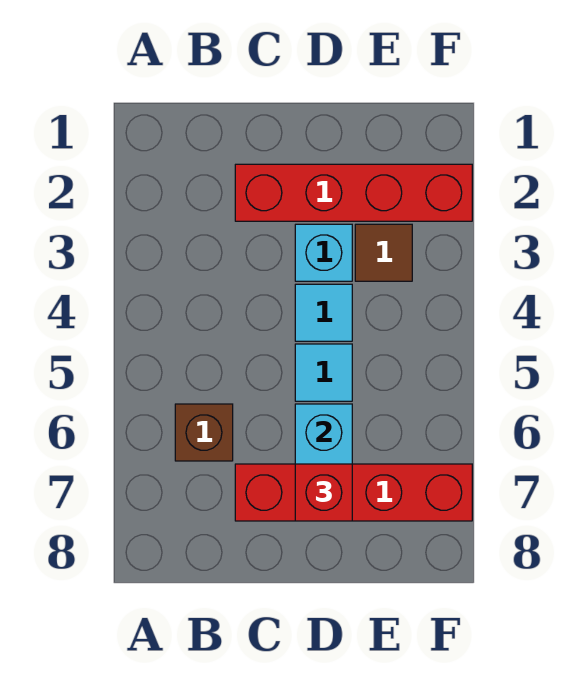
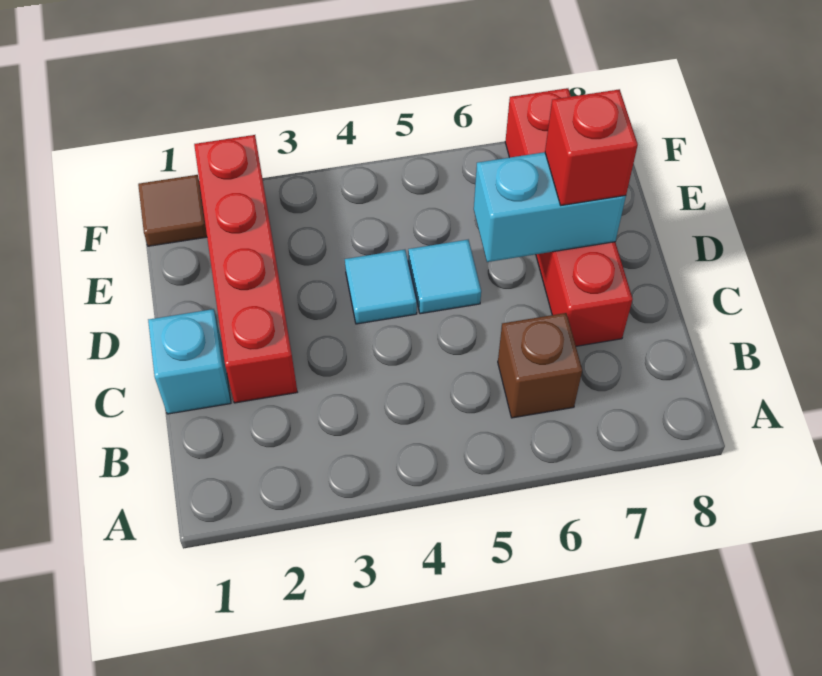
cyan 1x1 brick [295,224,352,281] -> cyan 1x1 brick moved to [148,309,231,414]
brown 1x1 tile [355,224,412,281] -> brown 1x1 tile moved to [138,175,207,246]

